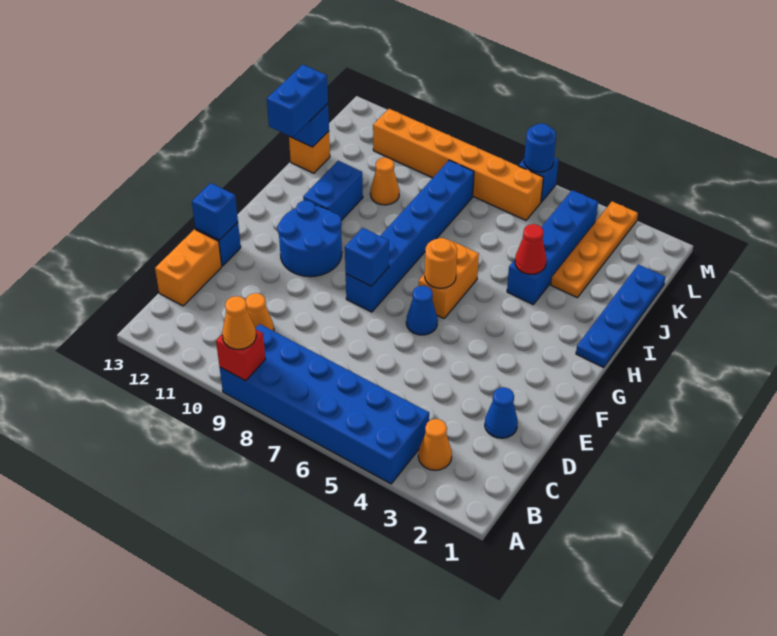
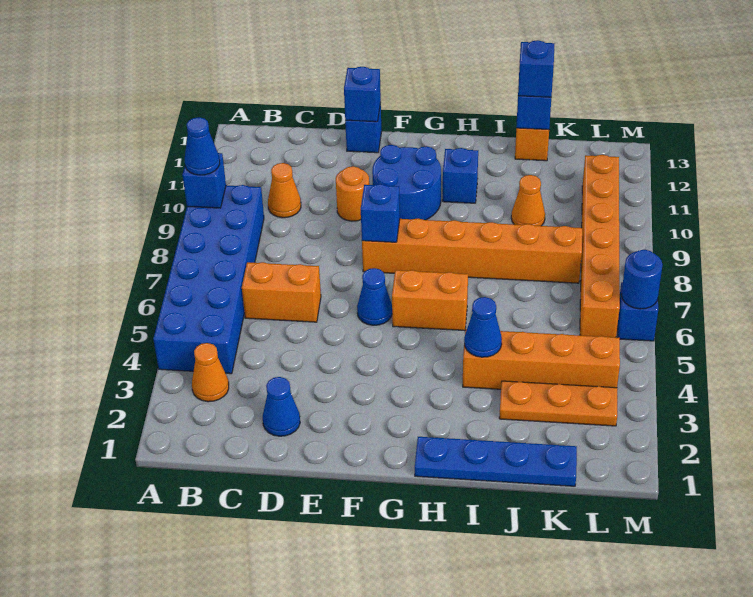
red 1x1 brick [216,330,265,381] -> blue 1x1 brick [183,153,226,208]
orange 1x1 cone [222,296,256,349] -> blue 1x1 cone [185,117,220,175]
orange 1x2 brick [155,229,222,306] -> orange 1x2 brick moved to [242,262,321,322]
blue 1x6 brick [346,160,474,312] -> orange 1x6 brick [362,219,582,283]
orange 1x1 round brick [425,238,457,288] -> orange 1x1 round brick moved to [336,166,369,221]
blue 1x2 brick [303,161,363,221] -> blue 1x1 brick [443,148,478,203]
blue 1x4 brick [507,190,598,304] -> orange 1x4 brick [463,329,620,389]
red 1x1 cone [515,224,546,274] -> blue 1x1 cone [464,297,502,357]
blue 1x2 brick [267,65,328,137] -> blue 1x1 brick [518,40,554,97]
orange 1x4 plate [551,201,638,298] -> orange 1x3 plate [499,381,617,426]

